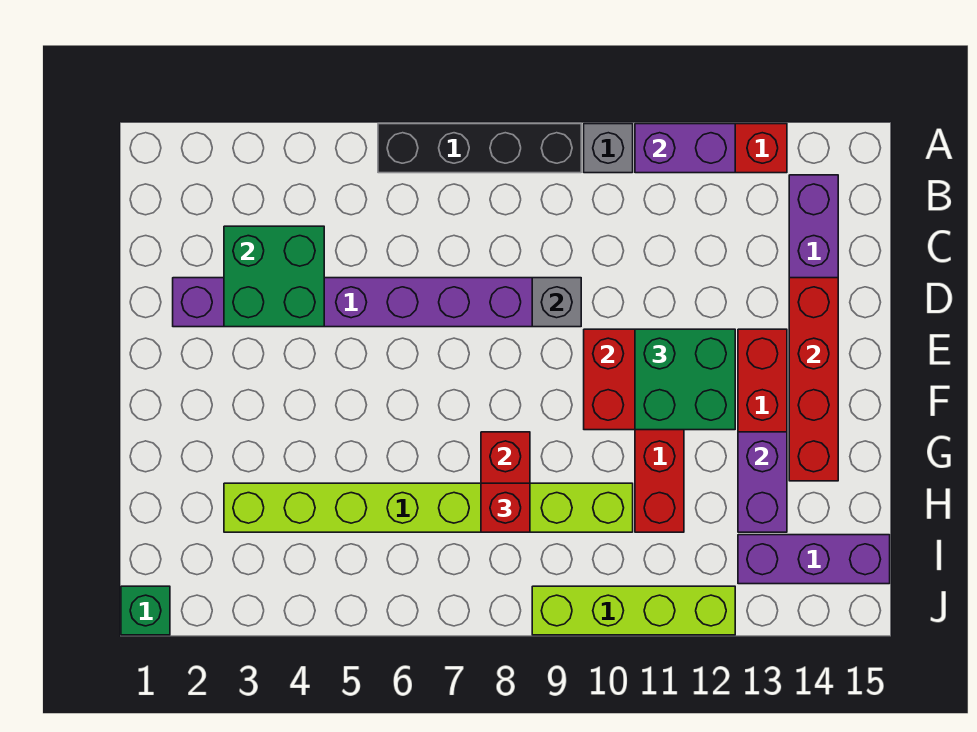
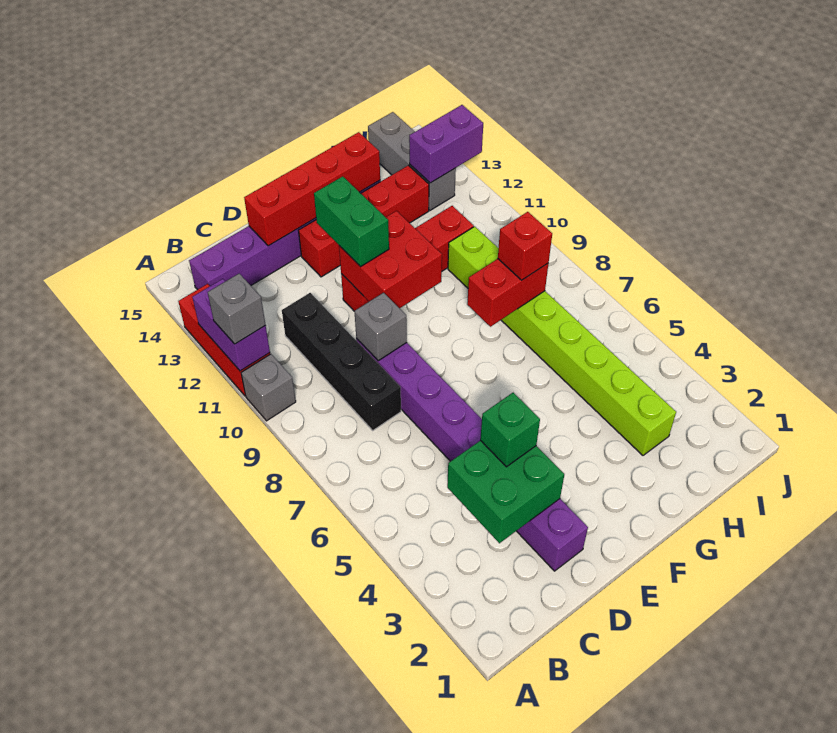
black 1x4 brick [378,124,581,173] -> black 1x4 brick moved to [282,293,401,430]
none -> grey 1x1 brick [208,274,265,344]
green 2x2 brick [635,329,735,430] -> green 1x2 brick [314,176,389,267]
purple 1x2 brick [738,432,787,532] -> purple 1x2 brick moved to [409,105,483,183]
purple 1x3 brick [738,535,890,584] -> grey 1x3 brick [368,112,456,210]
green 1x1 brick [121,586,170,635] -> green 1x1 brick moved to [480,393,540,467]
lime 1x4 brick [532,586,735,635] -> none

